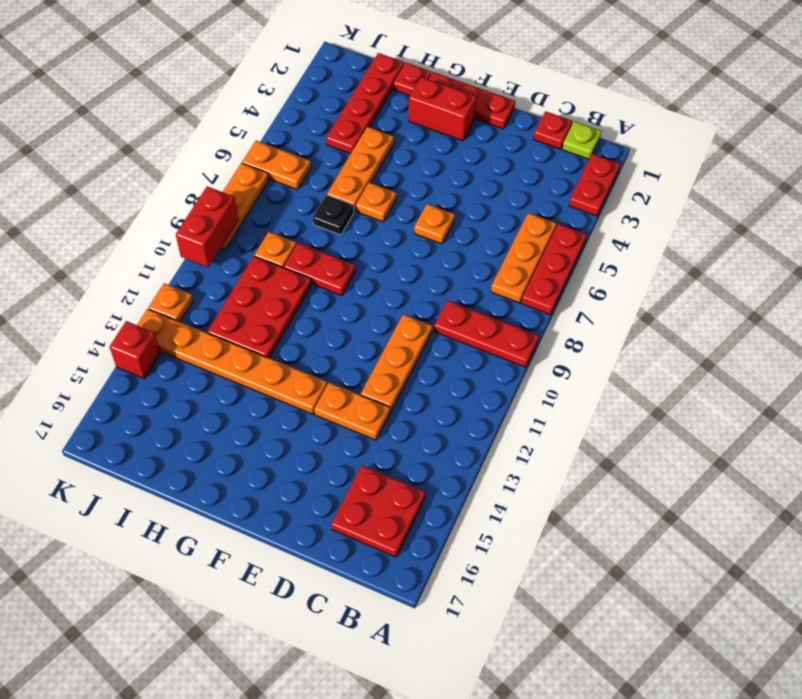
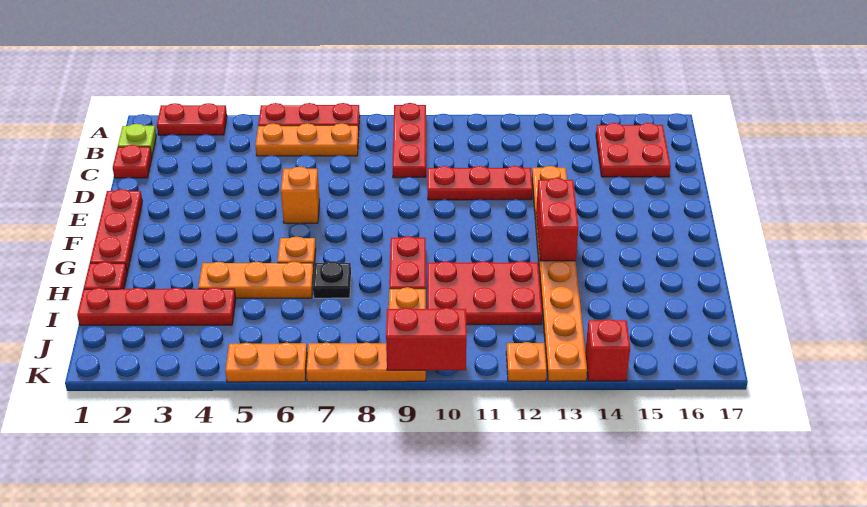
orange 1x3 plate [361,314,432,412] -> red 1x3 plate [427,166,533,200]
orange 1x1 plate [414,204,455,244] -> orange 1x1 brick [281,167,320,223]
red 1x2 brick [409,77,477,141] -> red 1x2 brick moved to [536,178,579,261]
orange 1x2 plate [242,141,311,190] -> orange 1x2 plate turned to [225,343,307,382]

